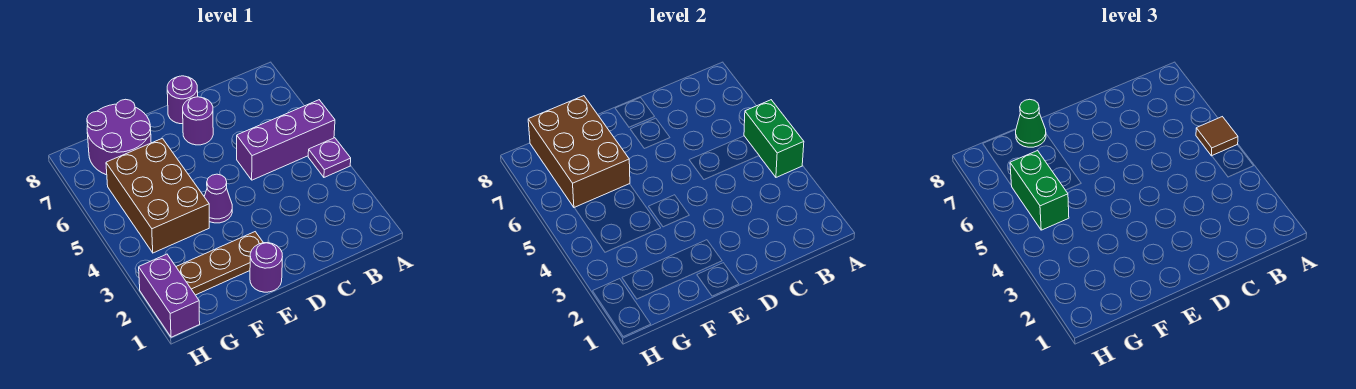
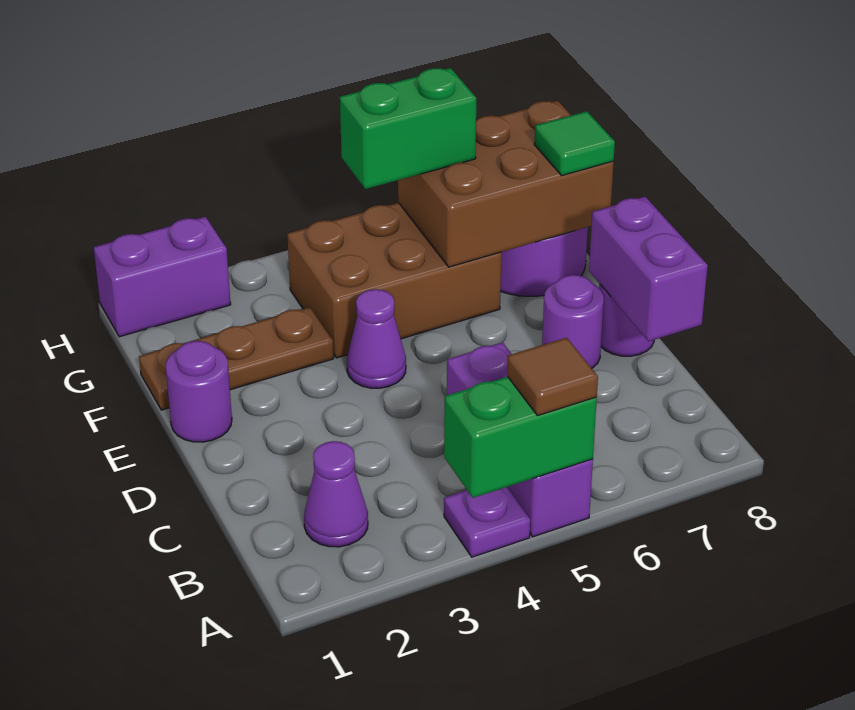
none -> purple 1x1 cone [304,441,368,547]
none -> purple 1x2 brick [589,197,708,341]
brown 1x3 plate [176,232,263,295] -> brown 1x3 plate turned to [139,307,334,410]
green 1x1 cone [1016,99,1046,147] -> green 1x1 tile [534,111,615,175]

